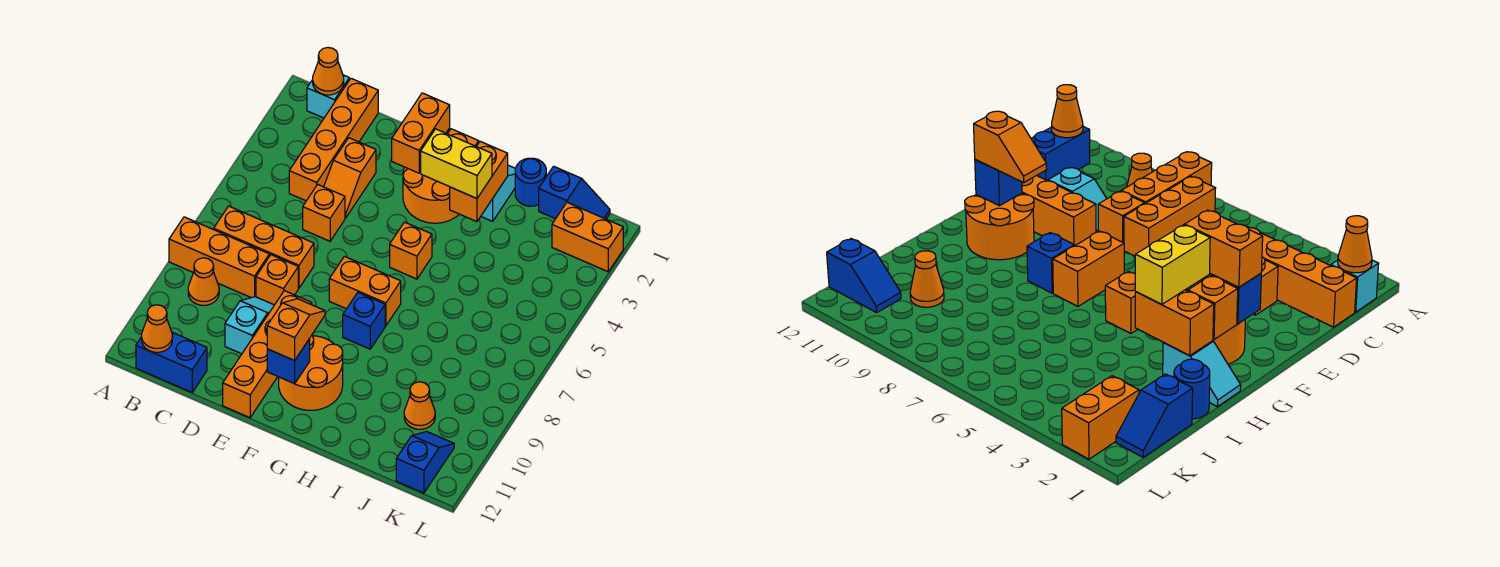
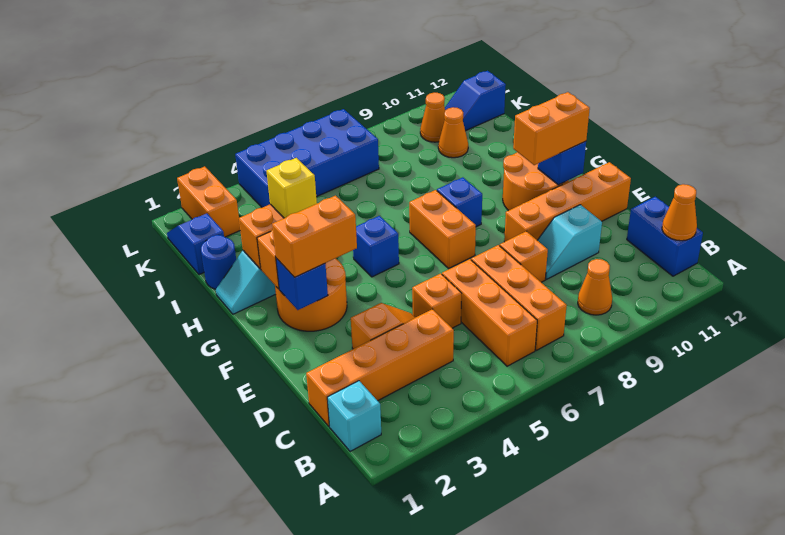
orange 1x3 brick [169,217,269,298] -> orange 1x3 brick moved to [442,259,537,366]
orange 1x1 cone [313,48,344,95] -> orange 1x1 cone moved to [420,93,445,142]
orange 1x2 slope [267,299,325,361] -> orange 1x2 brick [513,92,590,165]
yellow 1x2 brick [421,129,492,198] -> yellow 1x1 brick [266,158,317,218]
orange 1x1 brick [390,222,432,279] -> blue 1x1 brick [353,216,399,277]
none -> blue 2x4 brick [235,109,379,208]

